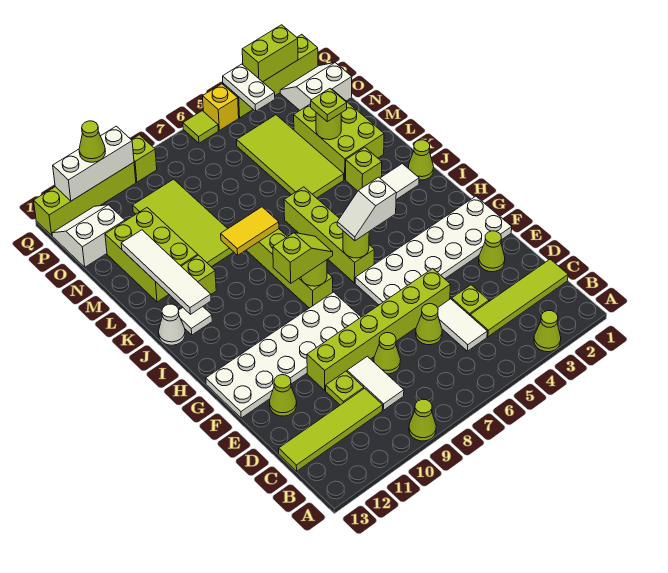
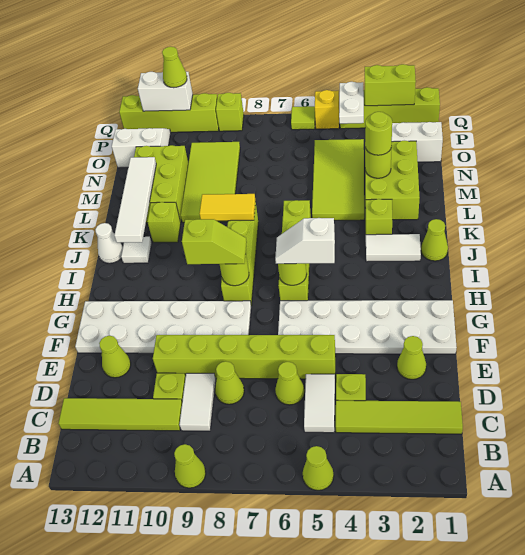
lime 1x1 cone [534,311,561,352] -> lime 1x1 cone moved to [303,446,334,490]
lime 1x1 plate [311,89,347,122] -> lime 1x1 round brick [365,112,392,155]
white 1x3 brick [53,126,134,201] -> white 1x2 brick [138,72,193,111]

